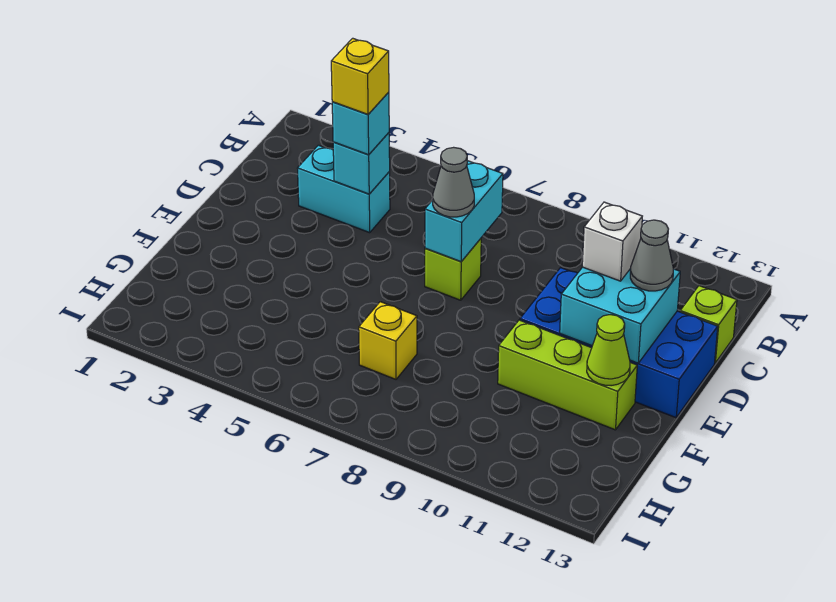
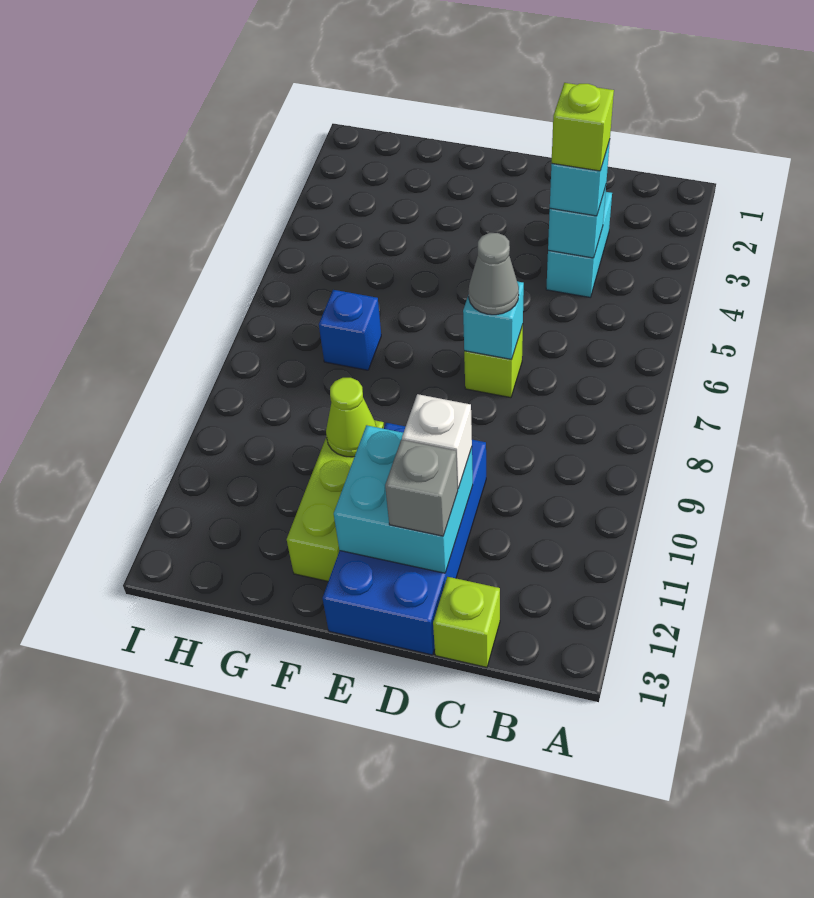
yellow 1x1 brick [331,38,389,115] -> lime 1x1 brick [552,83,614,171]
cyan 1x2 brick [425,161,503,262] -> cyan 1x1 brick [463,281,524,359]
grey 1x1 cone [630,220,673,291] -> grey 1x1 brick [385,440,458,536]
lime 1x1 cone [587,315,630,386] -> lime 1x1 cone moved to [326,378,376,457]
yellow 1x1 brick [359,302,417,379] -> blue 1x1 brick [319,290,381,370]

